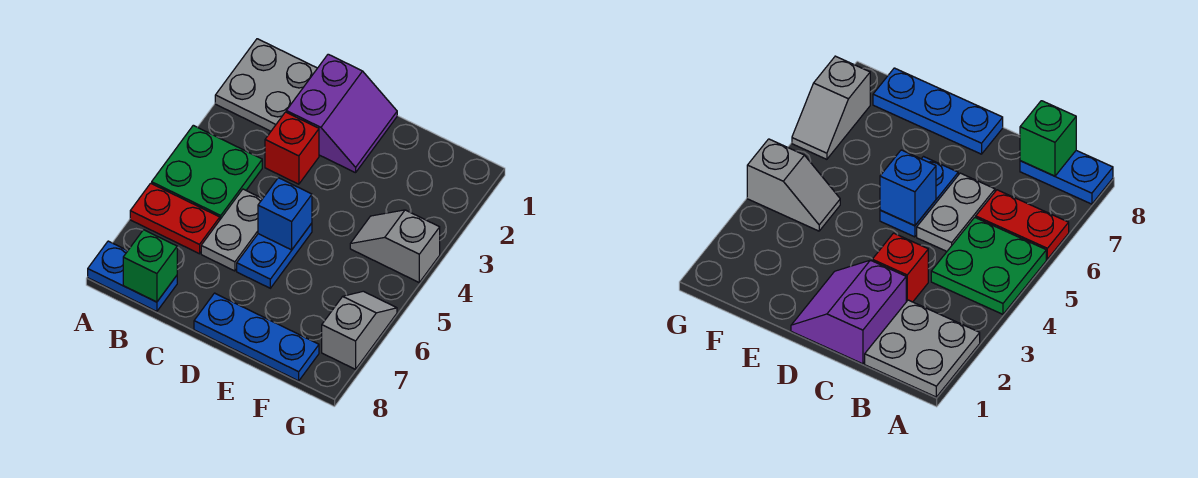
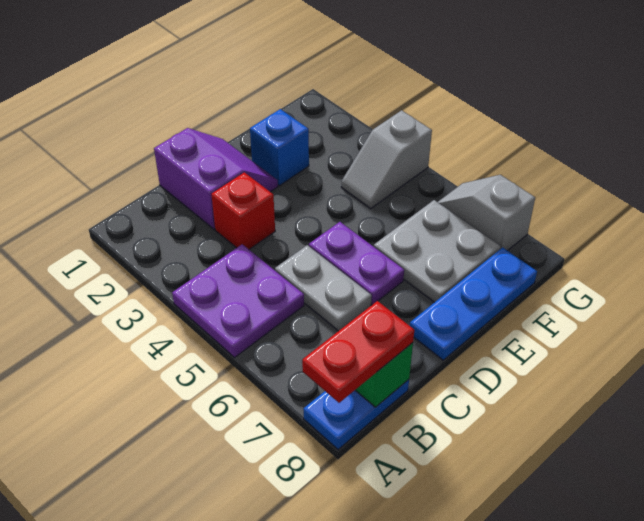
grey 2x2 plate [215,39,317,131] -> grey 2x2 plate moved to [374,200,501,302]
green 2x2 plate [152,125,262,219] -> purple 2x2 plate [172,244,304,358]
red 1x2 plate [130,183,220,254] -> red 1x2 plate moved to [302,301,414,403]
blue 1x2 plate [237,223,312,288] -> purple 1x2 plate [309,222,404,305]
blue 1x1 brick [258,178,312,250] -> blue 1x1 brick moved to [250,109,309,186]

